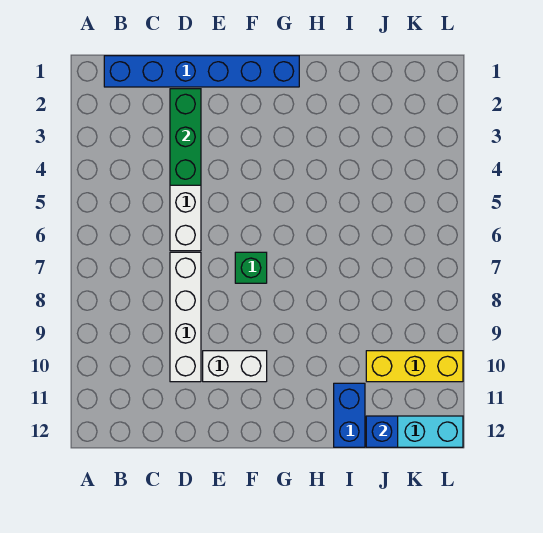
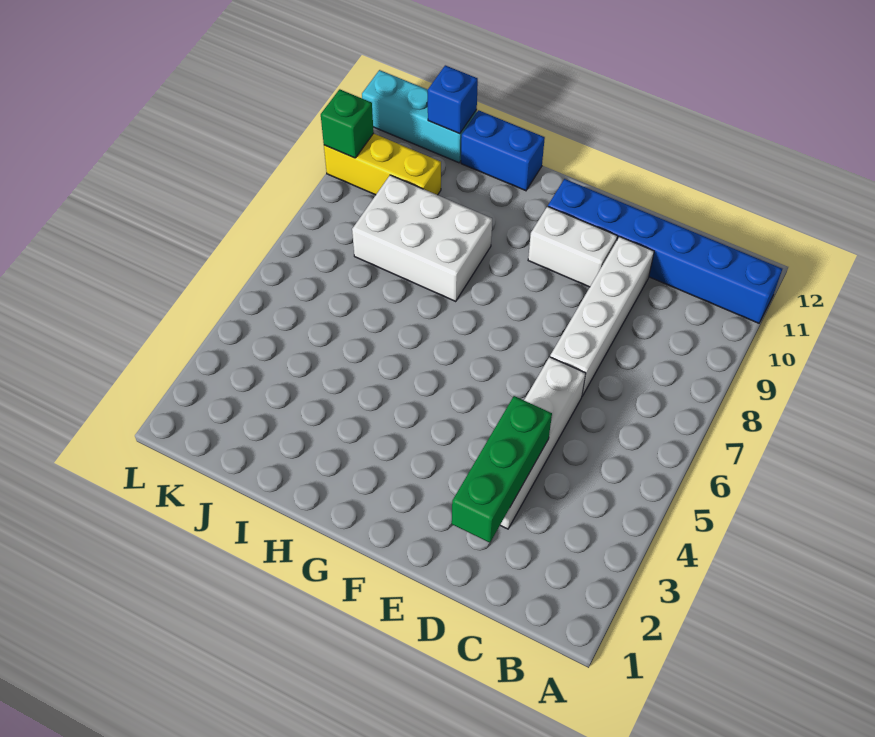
blue 1x6 brick [104,56,299,87] -> blue 1x6 brick moved to [548,179,782,323]
green 1x1 brick [235,252,267,283] -> green 1x1 brick moved to [321,89,374,158]
none -> white 2x3 brick [352,175,492,301]
blue 1x2 brick [334,383,365,447] -> blue 1x2 brick turned to [461,110,545,191]

